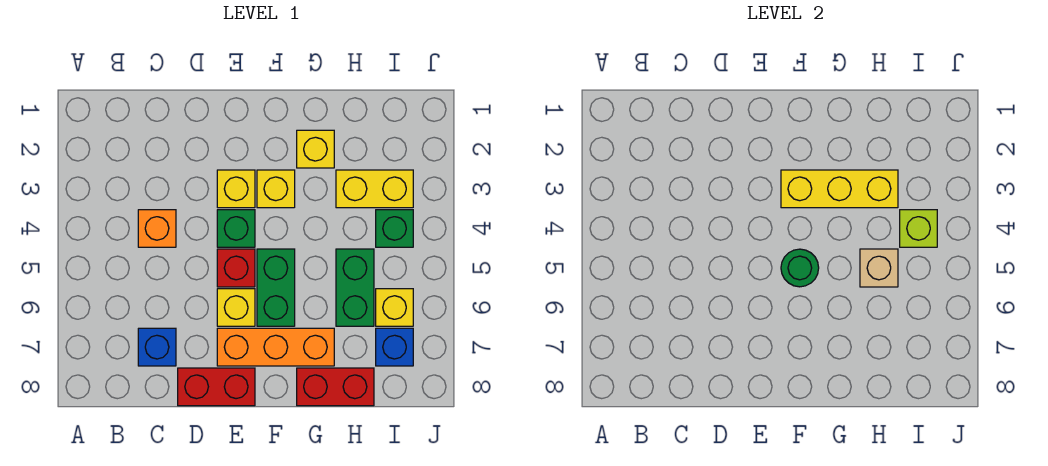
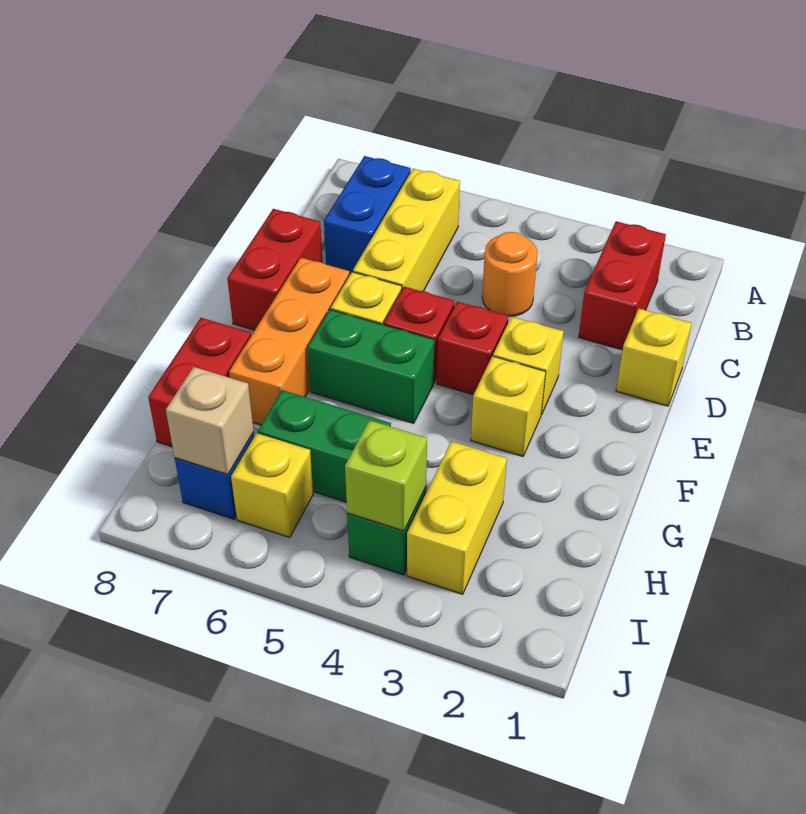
none -> red 1x2 brick [579,221,666,350]
orange 1x1 brick [138,210,176,247] -> orange 1x1 round brick [482,232,538,317]
blue 1x1 brick [138,328,176,366] -> blue 1x2 brick [324,156,411,274]
green 1x1 brick [217,210,255,247] -> red 1x1 brick [437,301,509,395]
yellow 1x3 brick [781,170,898,208] -> yellow 1x3 brick moved to [353,169,460,291]
green 1x1 round brick [781,249,819,287] -> none
yellow 1x1 brick [297,130,334,168] -> yellow 1x1 brick moved to [616,309,692,406]
tan 1x1 brick [860,249,898,287] -> tan 1x1 brick moved to [166,367,254,475]

